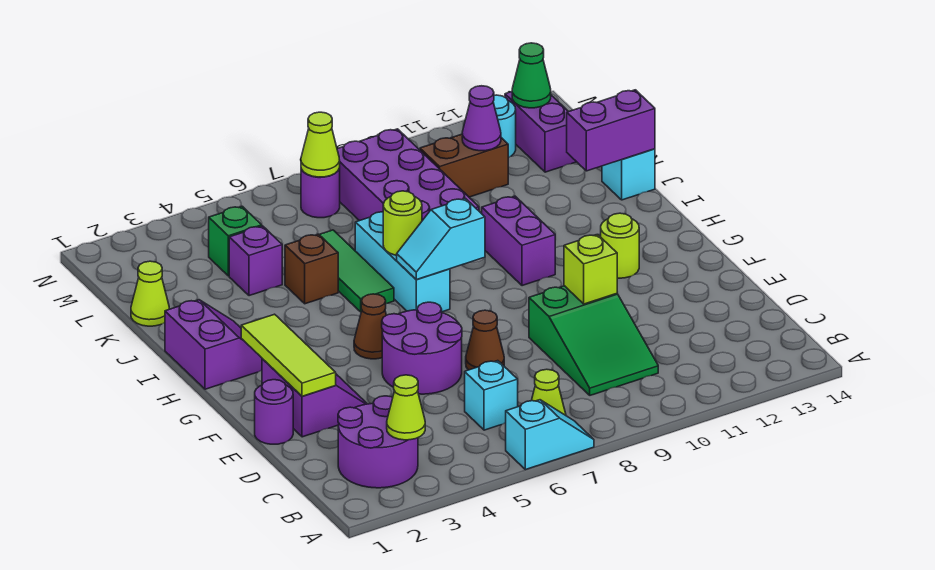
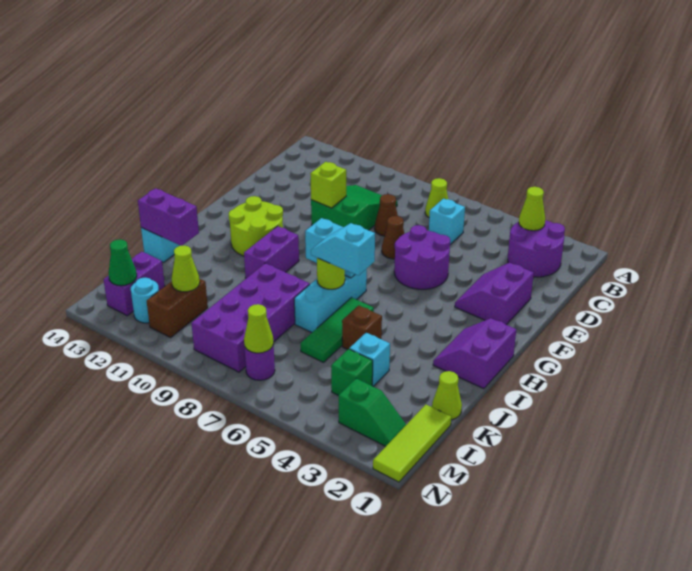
cyan 1x2 slope [506,400,594,470] -> cyan 1x2 slope moved to [311,223,375,275]
purple 1x1 round brick [255,380,293,444] -> none
lime 1x3 tile [241,314,336,396] -> lime 1x3 tile moved to [373,405,451,482]
brown 1x1 cone [354,294,386,359] -> brown 1x1 cone moved to [375,194,398,236]
lime 1x1 round brick [601,213,639,278] -> lime 2x2 round brick [229,196,283,256]
purple 1x1 brick [229,226,282,296] -> cyan 1x1 brick [349,333,390,386]
brown 1x2 brick [420,134,508,197] -> brown 1x2 brick turned to [147,279,208,337]
purple 1x1 cone [462,86,501,151] -> lime 1x1 cone [172,245,200,292]
none -> green 1x2 slope [338,379,406,446]

